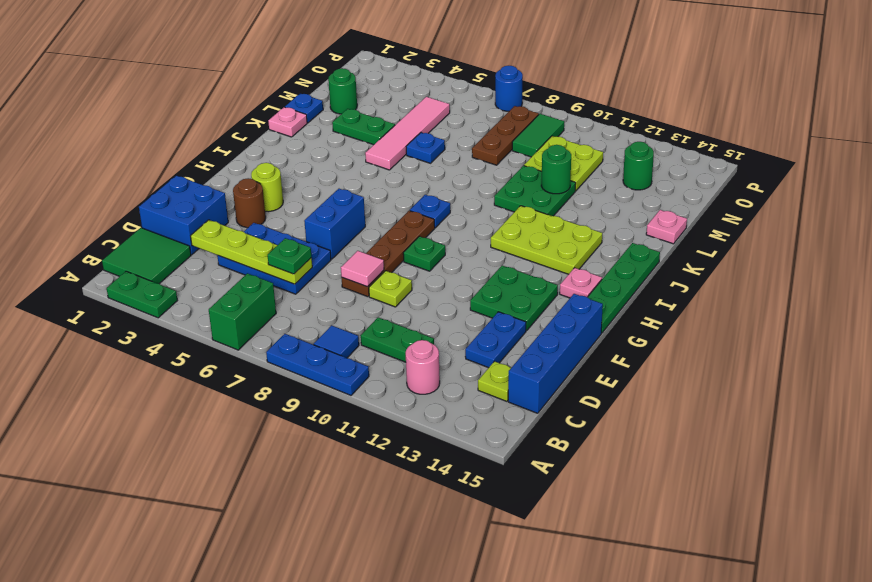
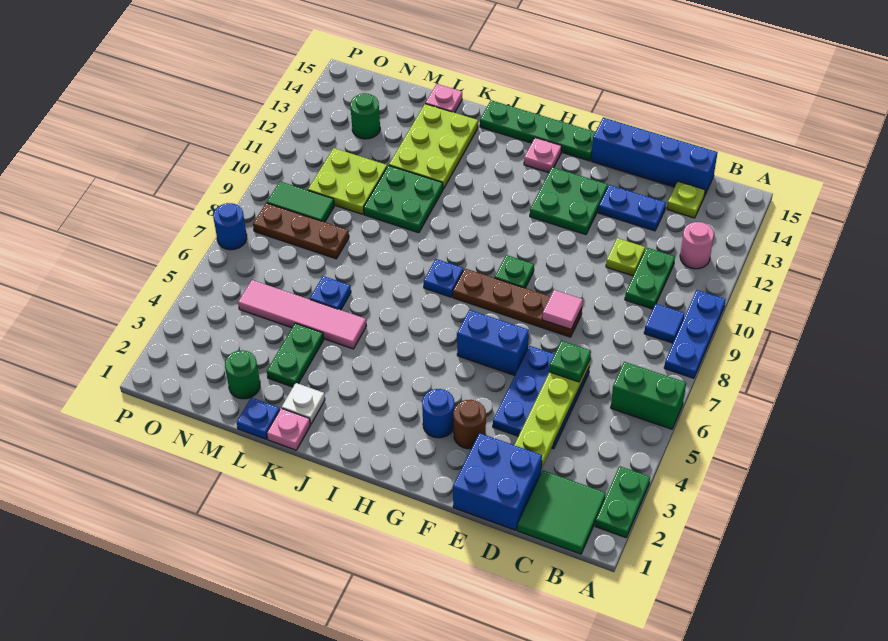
lime 1x1 plate [369,271,412,307] -> lime 1x1 plate moved to [606,238,645,276]
lime 1x1 round brick [251,163,283,212] -> blue 1x1 round brick [422,389,455,438]
lime 2x3 plate [491,206,602,274] -> lime 2x3 plate moved to [389,104,478,189]
none -> white 1x1 plate [282,383,325,424]
green 1x1 round brick [541,145,571,194] -> none

